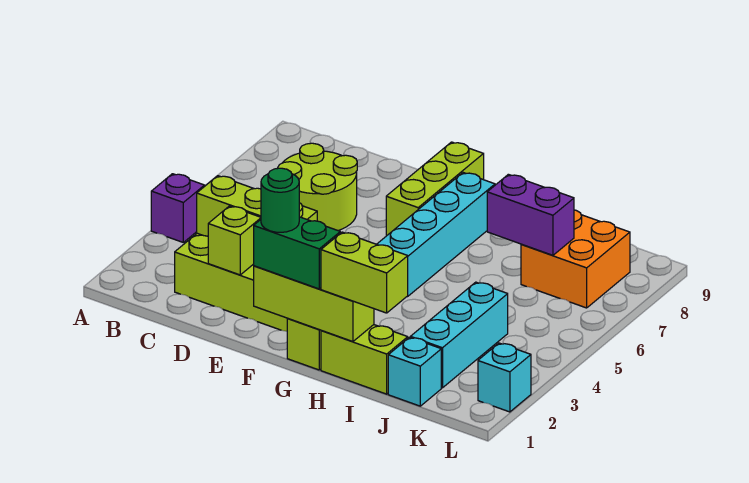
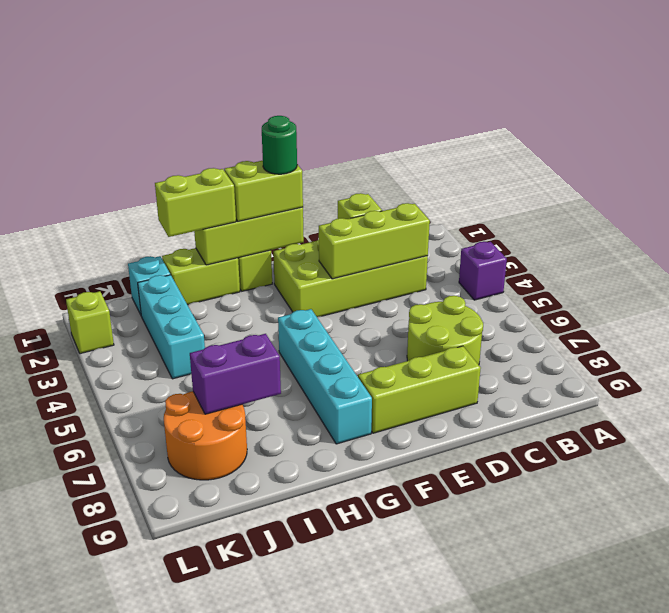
green 1x2 brick [254,217,340,289] -> lime 1x2 brick [224,161,303,222]
lime 1x3 brick [386,142,484,236] -> lime 1x3 brick turned to [358,346,481,433]
orange 2x2 brick [521,210,630,308] -> orange 2x2 round brick [164,391,247,480]
cyan 1x1 brick [478,343,531,412] -> lime 1x1 brick [66,291,114,354]

